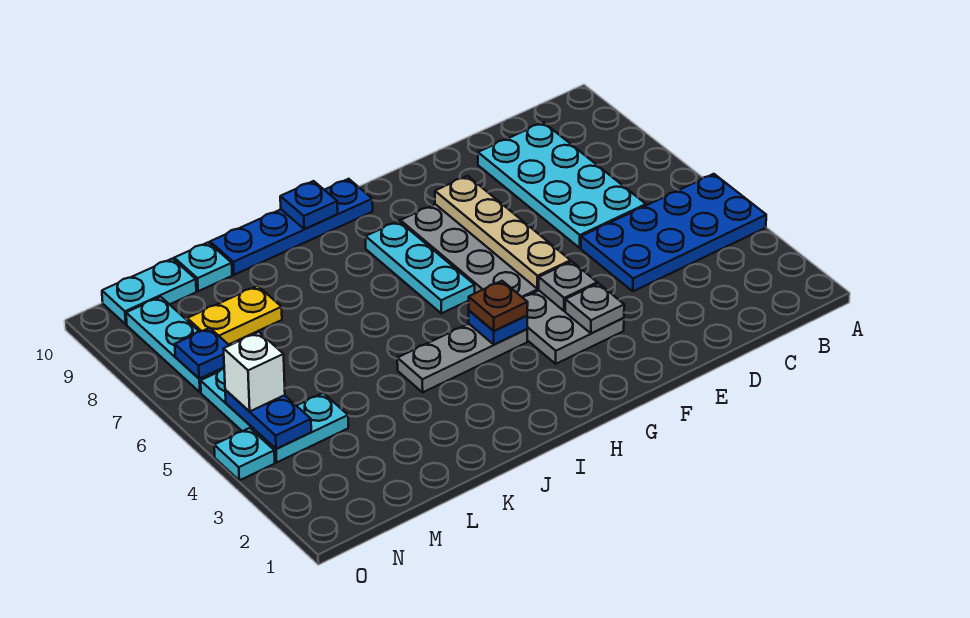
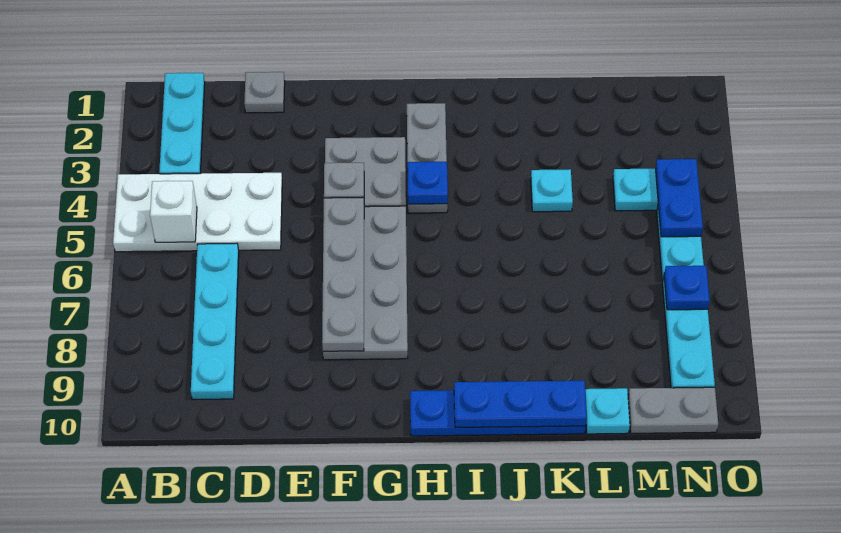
blue 2x4 plate [581,174,766,291] -> white 2x4 plate [113,173,282,252]
cyan 2x4 plate [478,122,646,248] -> cyan 1x4 plate [191,243,239,399]
grey 1x1 plate [565,283,624,333] -> grey 1x1 plate moved to [244,72,285,113]
tan 1x4 plate [435,176,571,289] -> grey 1x4 plate [322,198,364,351]
grey 1x3 plate [397,324,527,392] -> grey 1x3 plate turned to [407,103,448,213]
brown 1x1 plate [469,281,528,331] -> none
cyan 1x3 plate [366,221,475,313] -> cyan 1x3 plate moved to [159,73,205,174]
blue 1x1 plate [280,181,338,229] -> blue 1x3 plate [454,381,587,427]
yellow 1x2 plate [187,286,282,345] -> none
cyan 1x2 plate [102,259,196,324] -> grey 1x2 plate [628,387,718,433]
white 1x1 brick [224,332,285,412] -> white 1x1 brick moved to [150,181,197,242]
cyan 1x1 plate [214,428,275,480] -> cyan 1x1 plate moved to [531,169,573,212]

